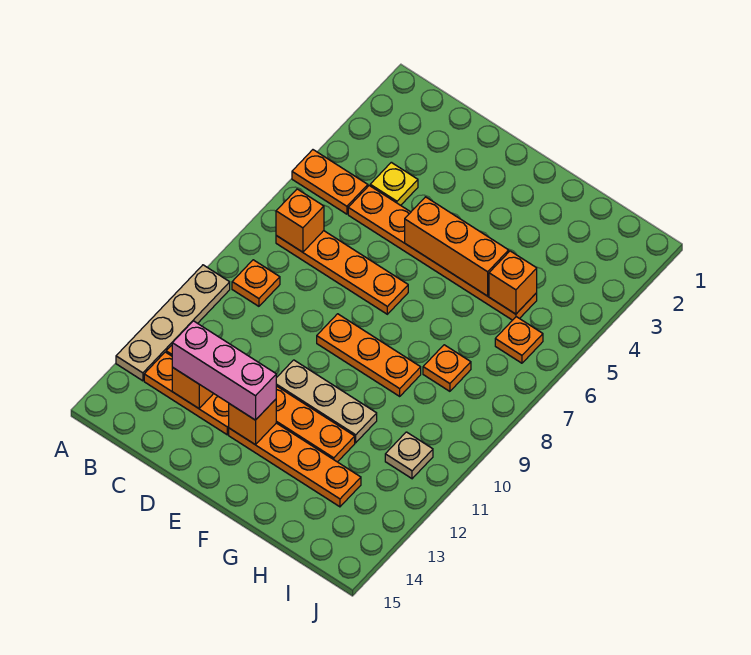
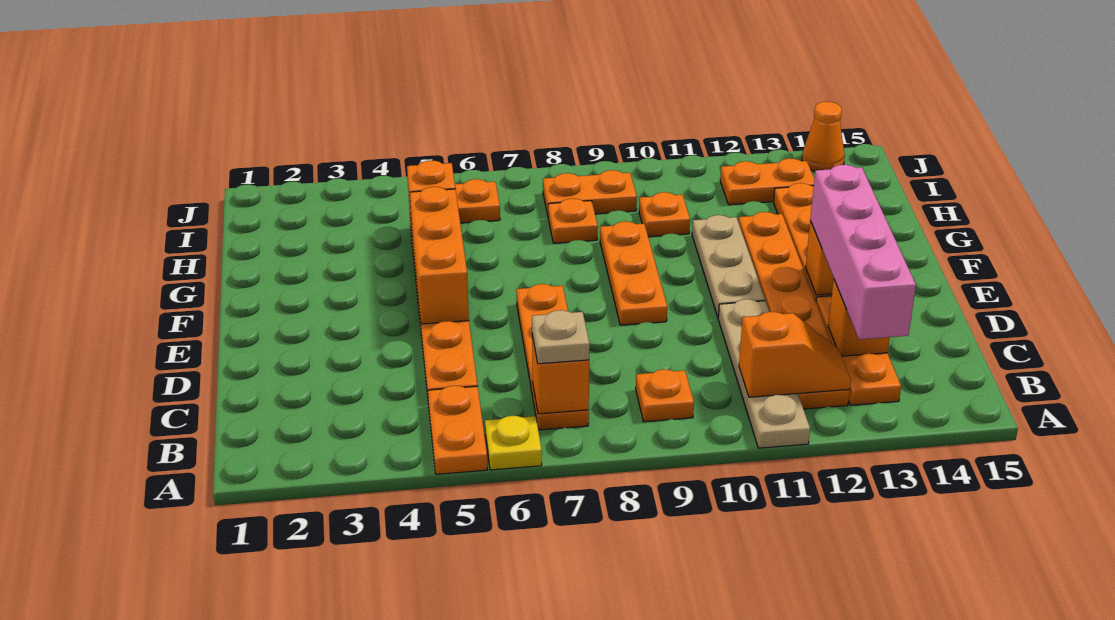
tan 1x4 plate [116,265,230,381] -> tan 1x4 plate turned to [718,299,810,448]
none -> orange 1x2 slope [739,312,851,397]
yellow 1x1 plate [370,162,418,205] -> yellow 1x1 plate moved to [485,416,542,470]
pink 1x3 brick [172,321,276,420] -> pink 1x4 brick [810,165,916,339]
none -> orange 1x1 plate [639,192,690,237]
none -> orange 1x2 plate [543,170,637,215]
tan 1x1 plate [385,432,433,479] -> tan 1x1 plate moved to [532,310,590,364]
none -> orange 1x2 plate [720,158,814,205]
none -> orange 1x1 cone [802,102,845,171]

